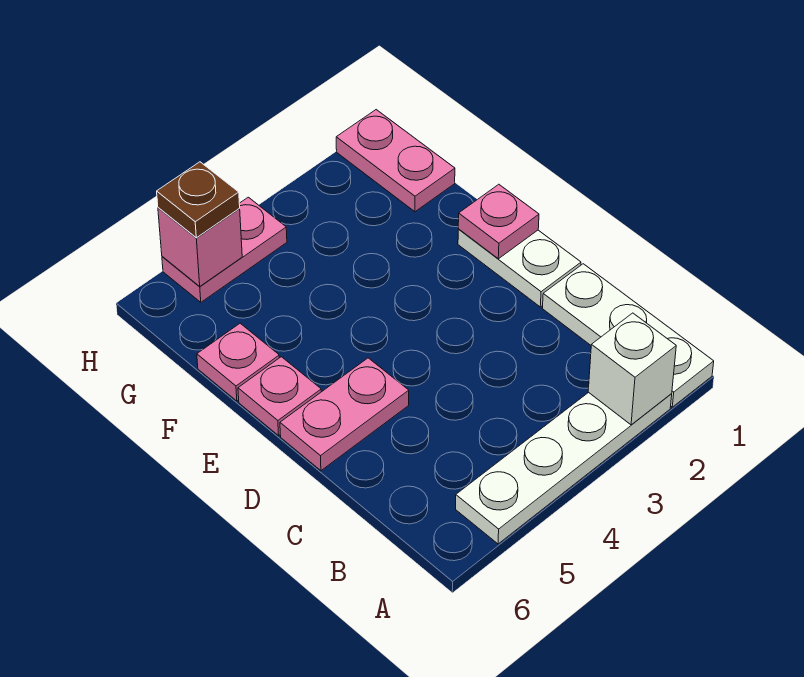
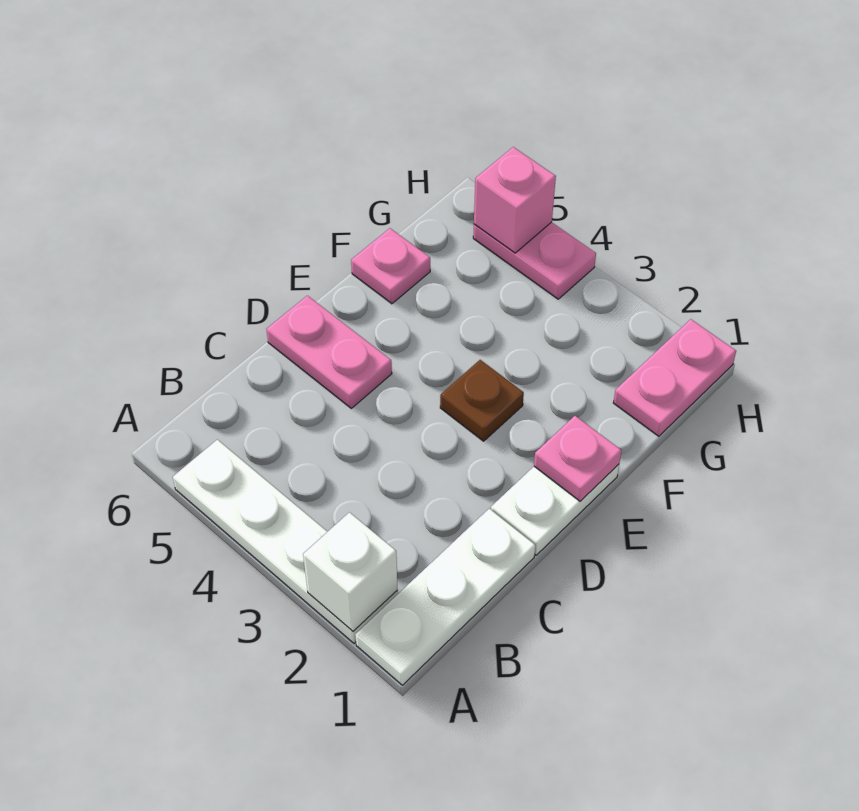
pink 1x1 plate [238,357,321,436] -> none
brown 1x1 plate [157,162,240,238] -> brown 1x1 plate moved to [440,360,524,441]

